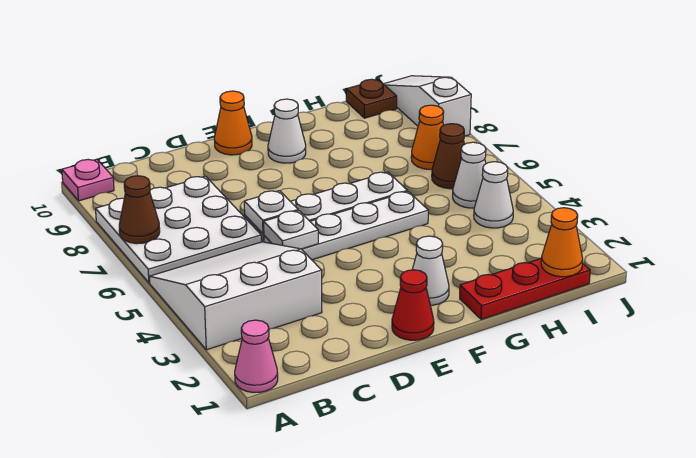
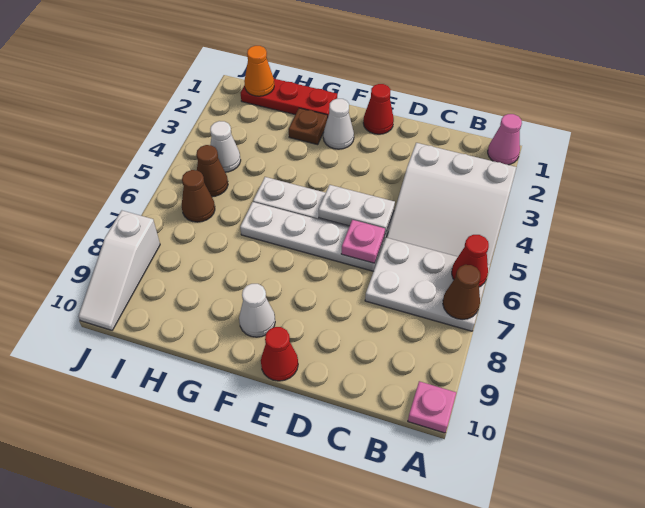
white 3x3 plate [96,176,261,283] -> white 2x3 plate [365,237,490,331]
none -> red 1x1 cone [452,235,489,287]
white 1x1 plate [264,211,318,249] -> white 1x2 plate [319,185,395,234]
white 1x1 plate [244,191,298,234] -> pink 1x1 plate [341,220,385,263]
orange 1x1 cone [214,91,252,155] -> red 1x1 cone [261,327,298,381]
white 1x1 cone [453,142,486,208] -> brown 1x1 cone [196,145,228,197]
orange 1x1 cone [411,105,444,169] -> none
brown 1x1 plate [346,79,397,118] -> brown 1x1 plate moved to [289,108,328,145]

